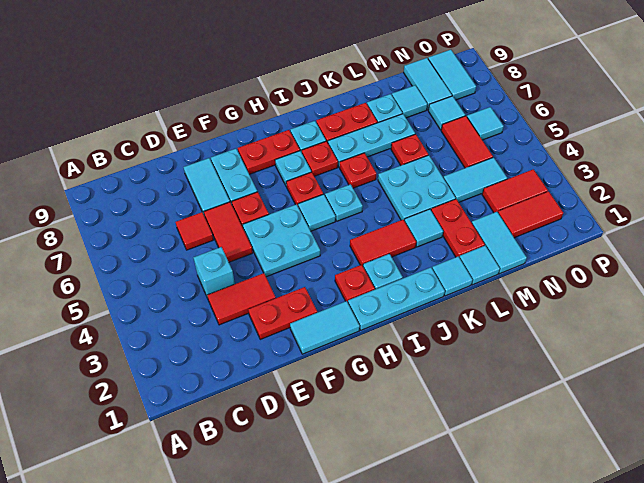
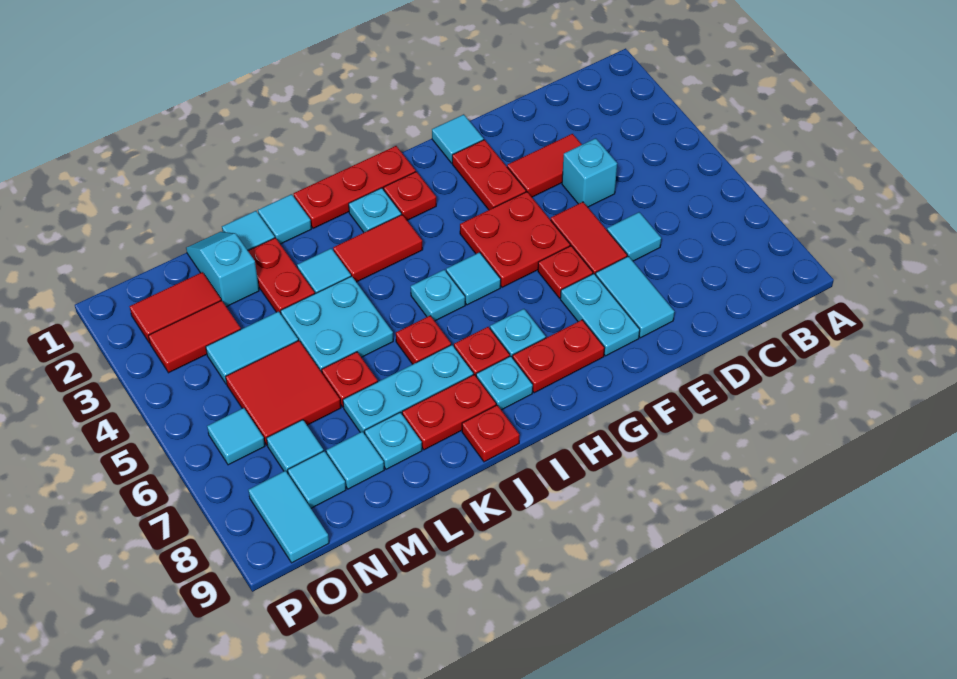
red 1x1 tile [176,212,213,250] -> cyan 1x1 tile [607,212,661,261]
red 1x2 plate [248,287,317,339] -> red 1x2 plate turned to [452,140,526,210]
cyan 1x2 tile [290,301,360,354] -> cyan 1x1 tile [432,114,484,163]
cyan 2x2 plate [243,204,320,277] -> red 2x2 plate [460,192,570,287]
cyan 1x3 plate [348,267,445,330] -> red 1x3 plate [294,146,416,228]
red 1x1 plate [286,172,323,205] -> red 1x1 plate moved to [462,405,519,462]
cyan 1x2 tile [472,212,527,274] -> cyan 1x2 slope [186,232,259,307]
red 1x2 tile [441,116,493,168] -> red 2x2 tile [226,340,341,445]
cyan 1x2 tile [404,58,452,110] -> cyan 1x1 tile [288,451,346,508]

